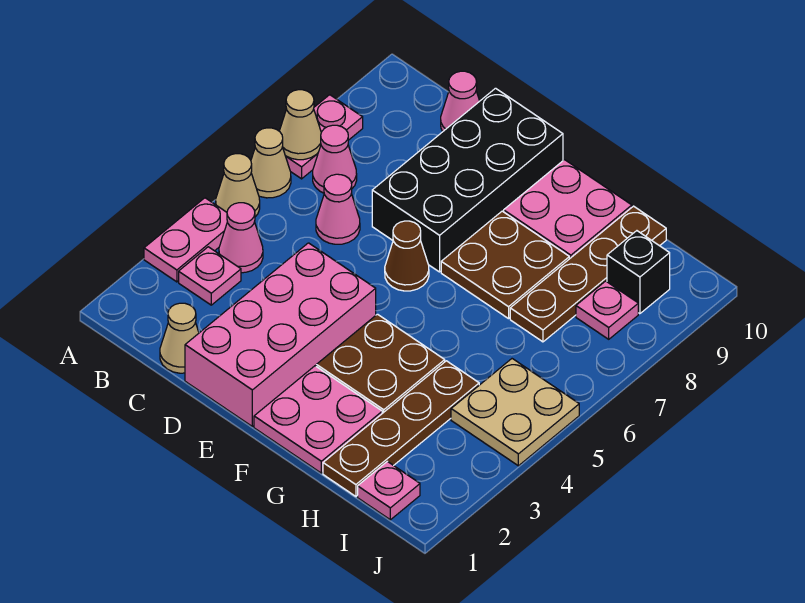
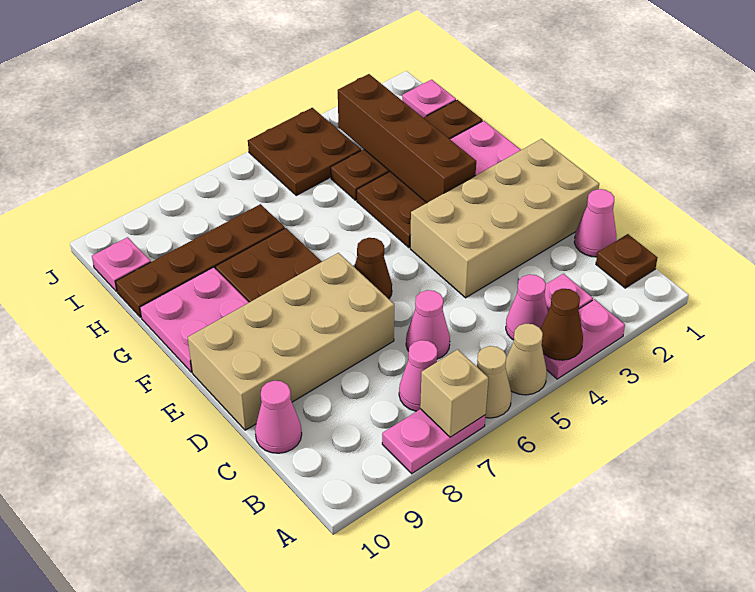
none -> brown 1x1 cone [541,289,583,360]
tan 1x1 cone [280,90,321,160] -> tan 1x1 brick [420,349,488,437]
none -> brown 1x1 plate [596,234,657,288]
tan 1x1 cone [160,303,199,373] -> pink 1x1 cone [574,189,616,257]
pink 2x4 brick [185,243,376,427] -> tan 2x4 brick [410,139,599,298]
black 2x4 brick [372,88,563,272] -> tan 2x4 brick [188,253,394,430]
none -> brown 1x4 brick [338,74,476,203]
tan 2x2 plate [451,359,579,466] -> brown 2x2 plate [248,108,361,195]
pink 1x1 plate [576,281,638,339] -> pink 1x1 plate moved to [92,237,151,291]
black 1x1 brick [607,231,670,314] -> none

